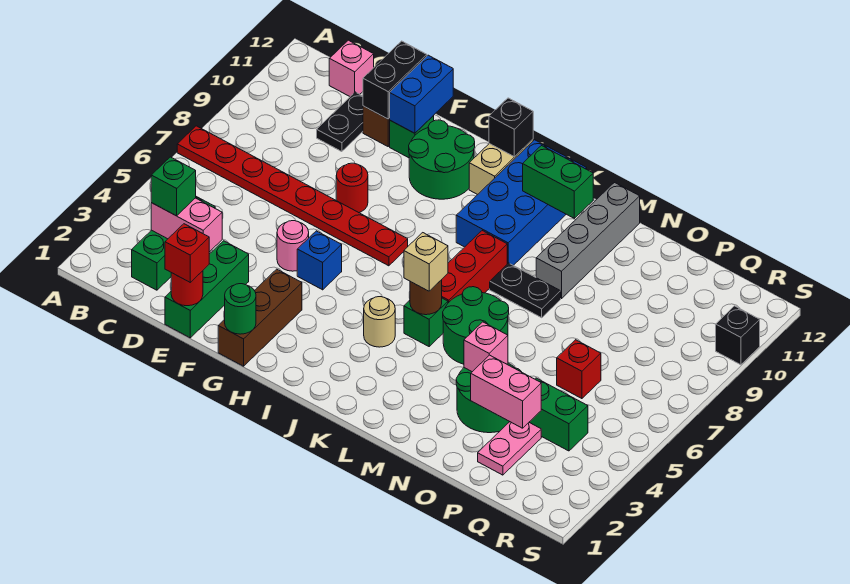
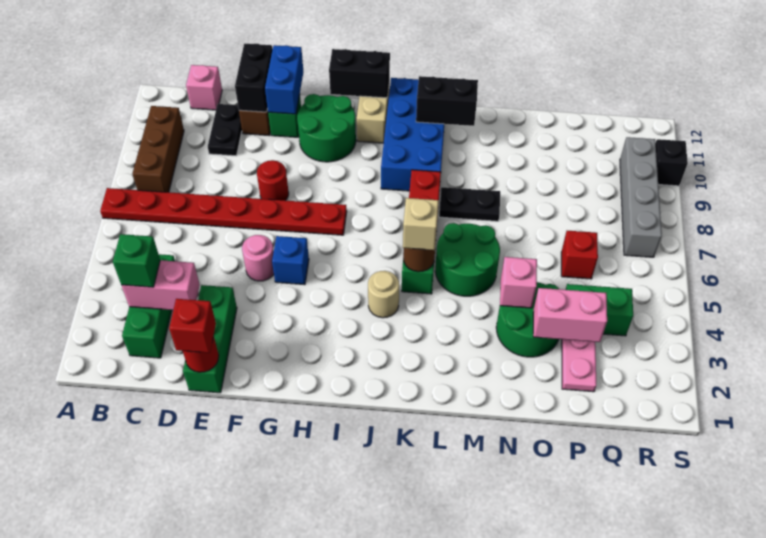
brown 1x3 brick [218,269,302,366] -> brown 1x3 brick moved to [132,106,184,192]
green 1x1 round brick [225,284,256,334] -> none
black 1x1 brick [489,98,533,157] -> black 1x2 brick [329,49,390,98]
green 1x2 brick [523,146,593,218] -> black 1x2 brick [416,76,478,126]
grey 1x4 brick [536,183,640,299] -> grey 1x4 brick moved to [620,137,662,257]

